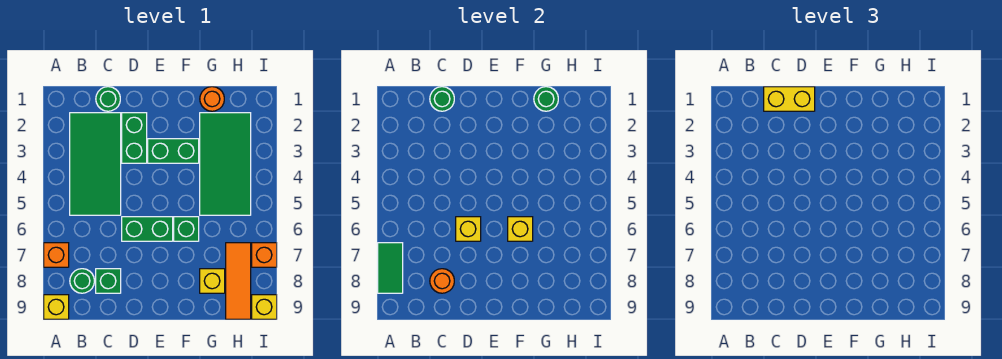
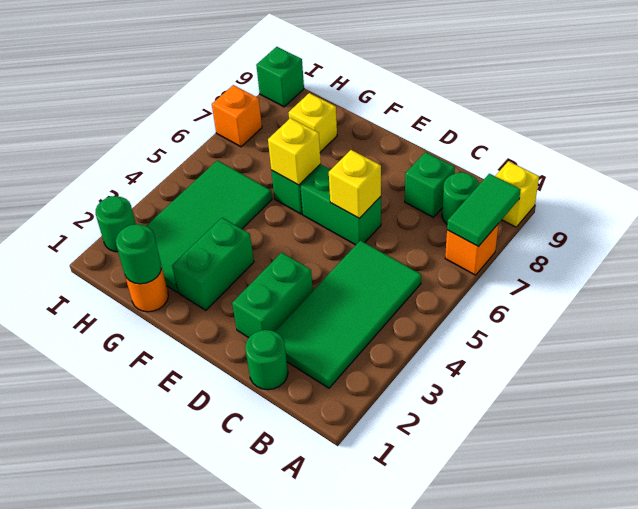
green 1x1 round brick [430,87,454,111] -> green 1x1 round brick moved to [96,196,136,252]
yellow 1x2 brick [764,87,815,111] -> none
orange 1x1 round brick [430,269,454,293] -> none
green 1x2 brick [148,139,199,163] -> green 1x2 brick turned to [172,218,254,310]
orange 1x3 tile [226,243,251,319] -> none
yellow 1x1 brick [252,295,277,319] -> green 1x1 brick [256,47,304,107]

